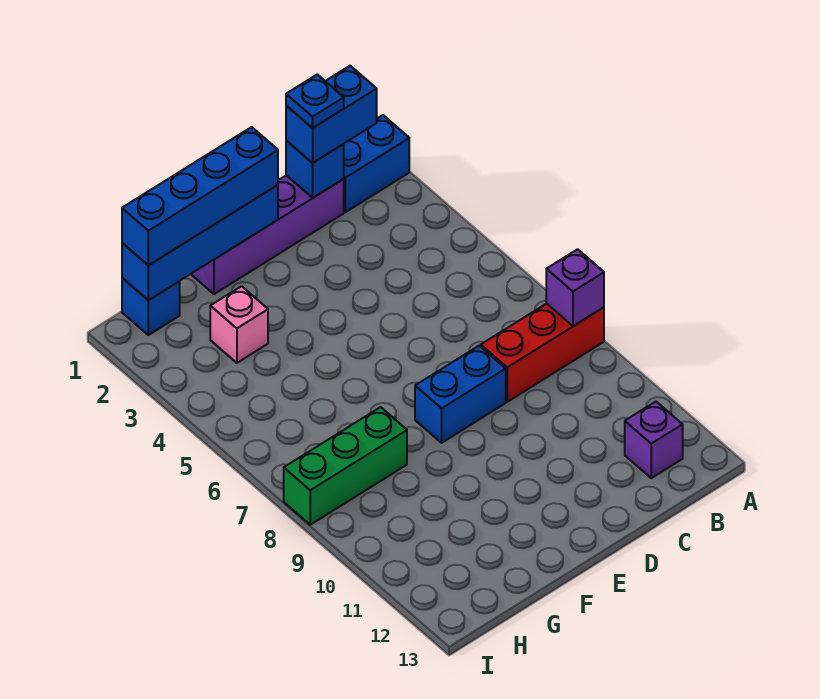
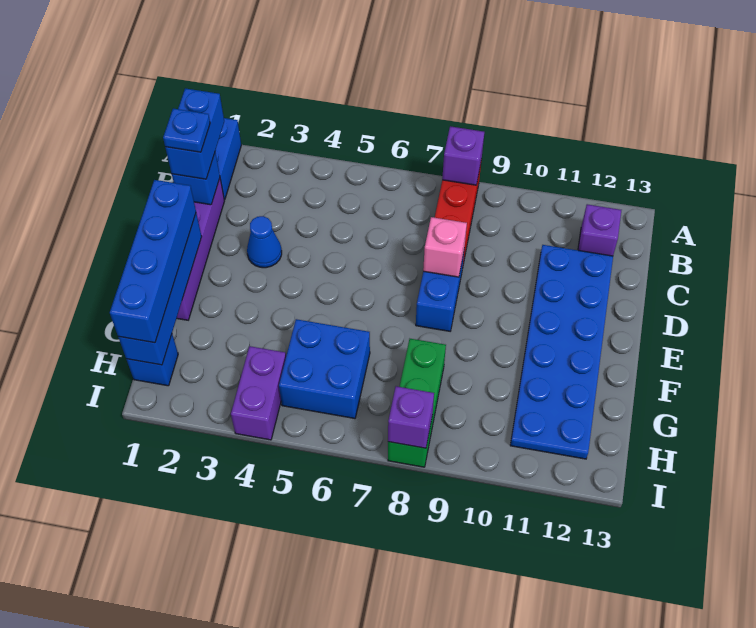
none -> blue 2x6 plate [510,245,613,459]
none -> blue 1x1 cone [247,216,282,268]
pink 1x1 brick [210,286,268,363] -> pink 1x1 brick moved to [423,217,467,277]
none -> blue 2x2 brick [279,319,370,418]
none -> purple 1x2 brick [231,346,286,440]
none -> purple 1x1 brick [388,386,434,448]

